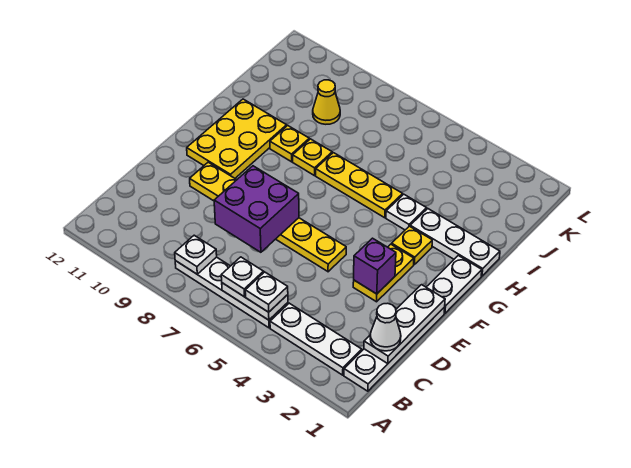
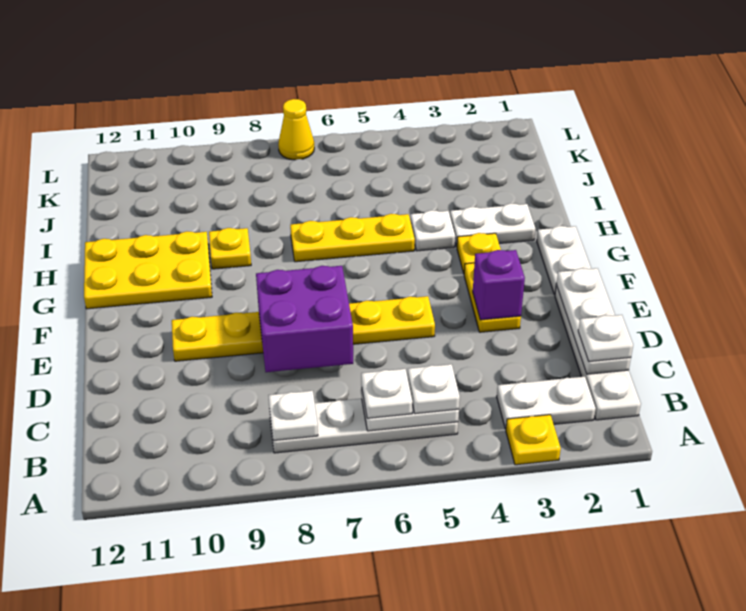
white 1x3 plate [270,303,362,375] -> white 1x2 plate [497,376,596,429]
white 1x1 cone [370,303,401,351] -> white 1x1 plate [578,315,633,362]
yellow 2x3 plate [187,99,287,178] -> yellow 2x3 plate turned to [84,231,212,309]
white 1x3 plate [410,209,500,276] -> white 1x2 plate [450,203,536,247]
yellow 1x1 plate [293,139,332,176] -> yellow 1x1 plate moved to [506,415,561,465]
yellow 1x1 cone [313,80,340,124] -> yellow 1x1 cone moved to [278,99,314,160]

